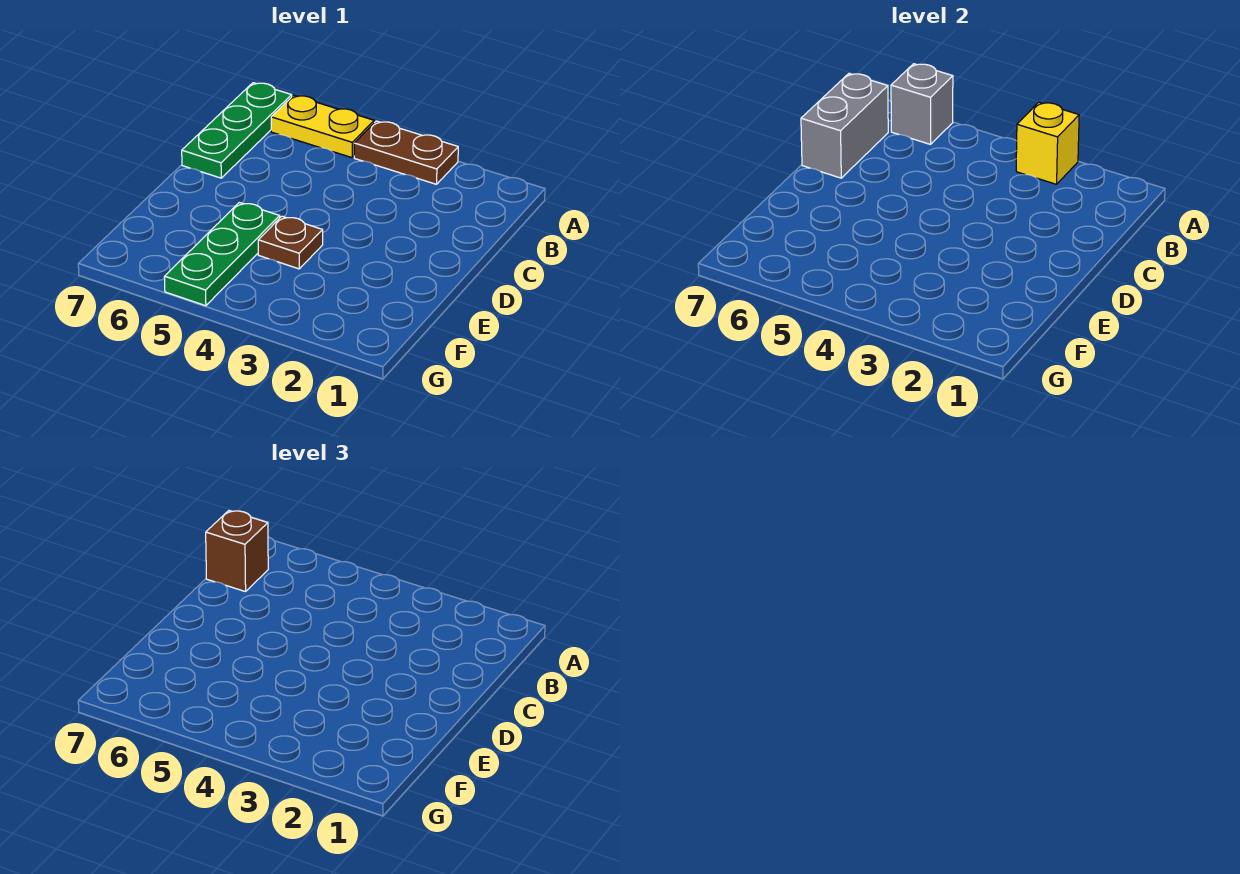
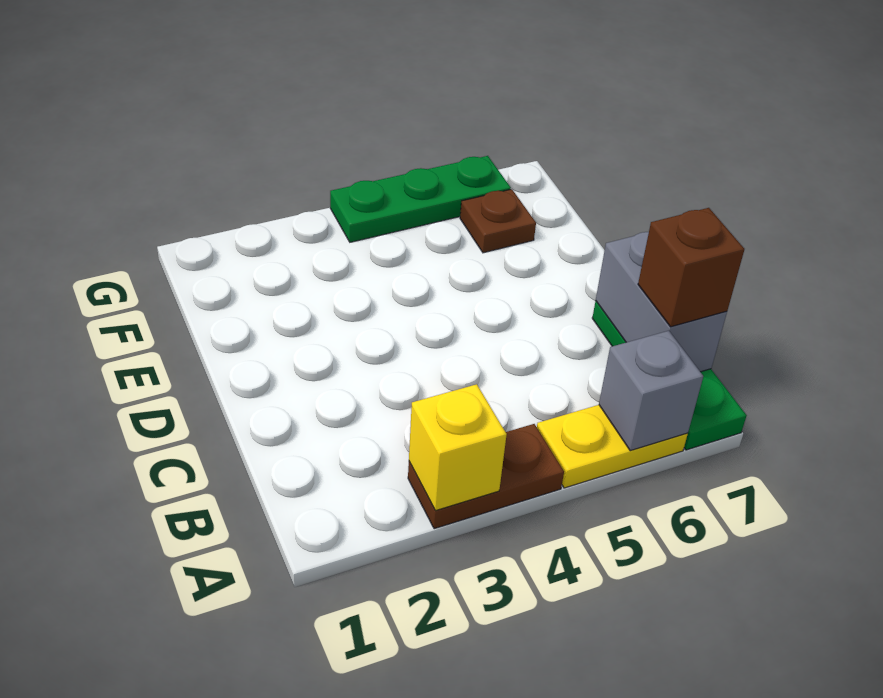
brown 1x1 plate [258,216,323,269] -> brown 1x1 plate moved to [460,189,536,253]
green 1x3 plate [164,202,280,306] -> green 1x3 plate turned to [330,156,511,242]

